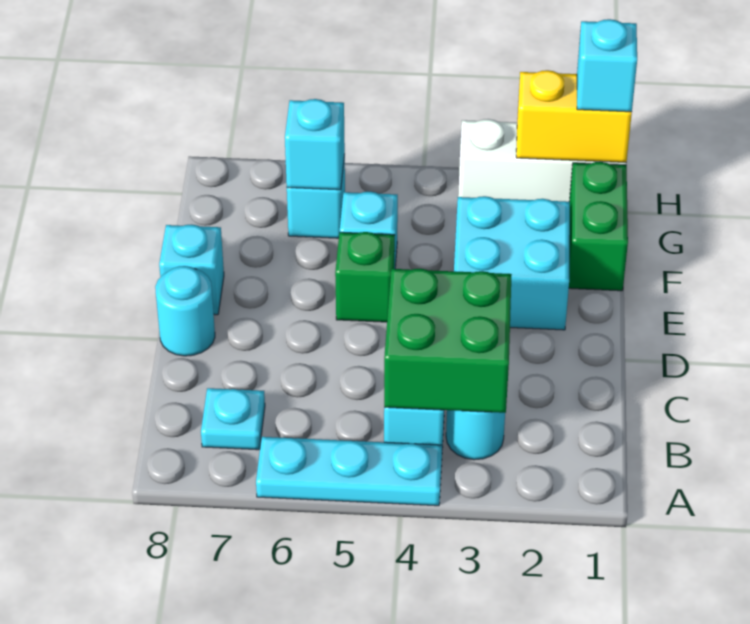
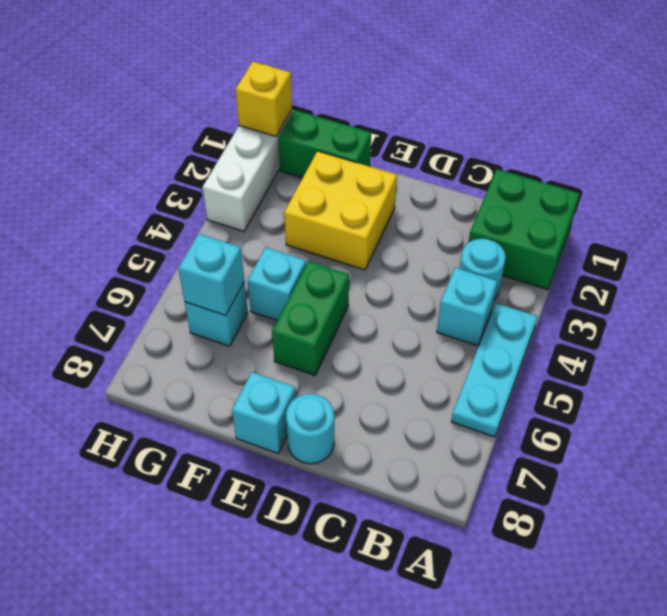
green 2x2 brick [384,269,512,413] -> green 2x2 brick moved to [468,169,580,290]
cyan 1x1 plate [201,388,265,450] -> none
cyan 2x2 brick [454,196,570,330] -> yellow 2x2 brick [284,151,397,270]
green 1x1 brick [335,232,395,322] -> green 1x2 brick [272,261,349,375]
yellow 1x2 brick [516,70,632,163] -> yellow 1x1 brick [235,62,292,136]
cyan 1x1 brick [577,19,637,112] -> none

